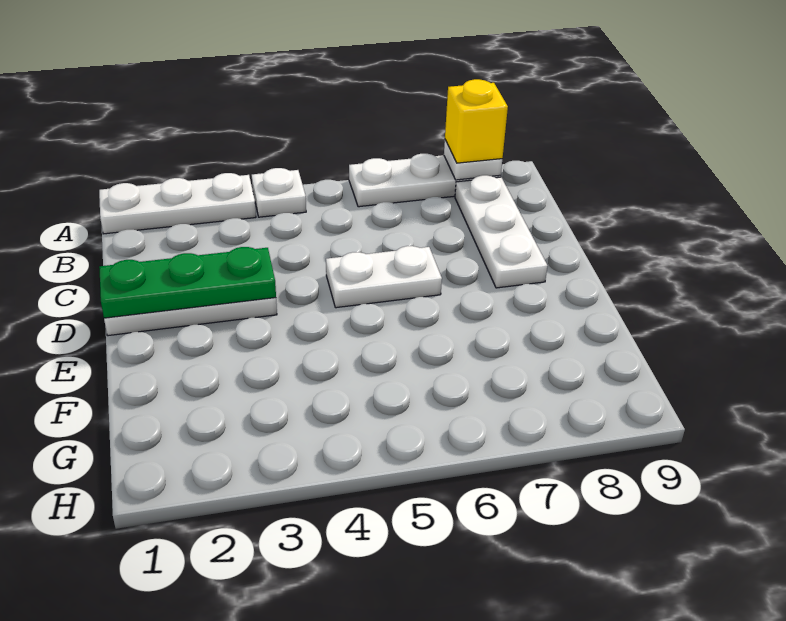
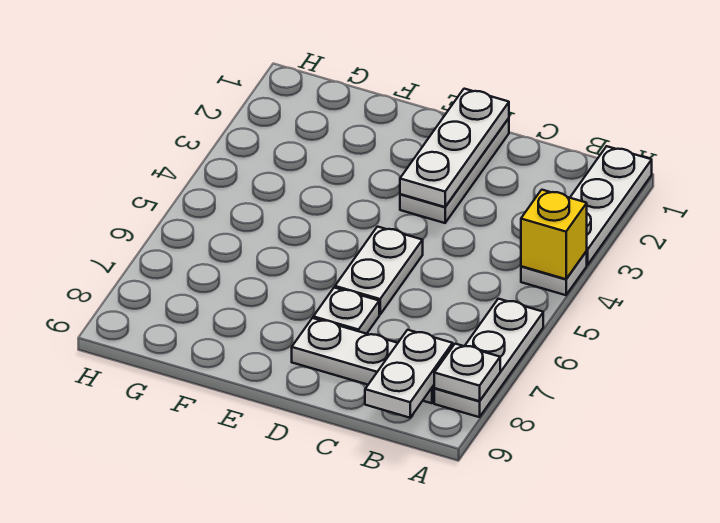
yellow 1x1 brick [445,79,508,163] -> yellow 1x1 brick moved to [521,190,587,279]
none -> white 1x2 plate [365,330,453,418]
green 1x3 plate [99,247,276,318] -> white 1x3 plate [400,89,509,207]
none -> white 1x1 plate [313,288,379,334]

